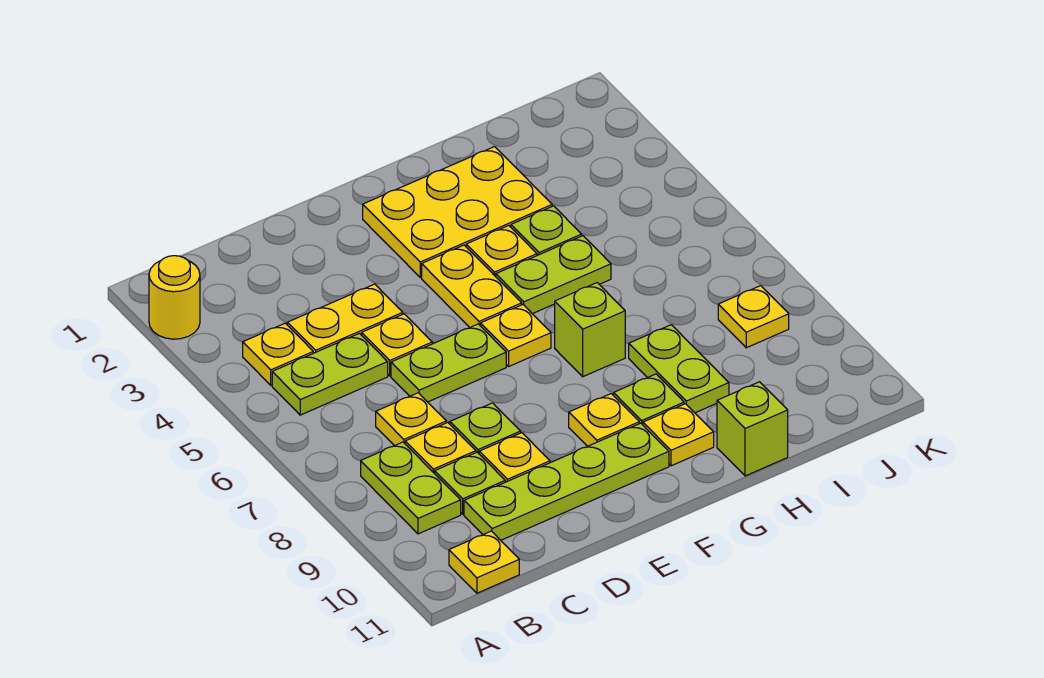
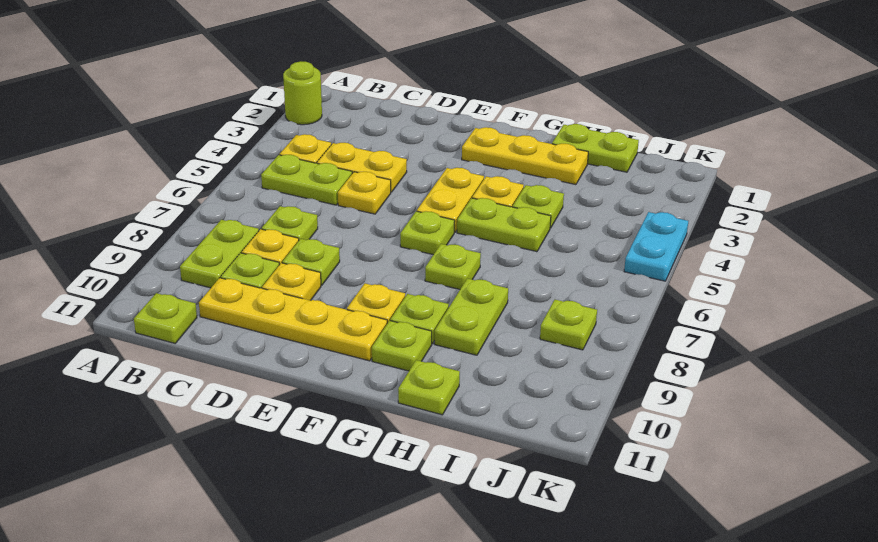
yellow 1x1 round brick [149,256,200,339] -> lime 1x1 round brick [283,61,322,125]
yellow 1x1 plate [449,531,519,593] -> lime 1x1 plate [134,293,197,343]
yellow 1x1 plate [376,393,446,446] -> lime 1x1 plate [262,206,318,240]
lime 1x4 plate [464,423,669,540] -> yellow 1x4 plate [199,278,387,361]
lime 1x2 plate [391,324,506,402] -> lime 1x2 plate moved to [552,124,639,172]
yellow 2x3 plate [363,147,552,277] -> yellow 1x3 plate [462,127,588,185]
yellow 1x1 plate [481,305,551,366] -> lime 1x1 plate [400,211,455,255]
lime 1x1 brick [555,283,625,377] -> lime 1x1 plate [425,244,481,289]
yellow 1x1 plate [643,404,714,466] -> lime 1x1 plate [372,321,432,371]
lime 1x1 brick [717,382,788,476] -> lime 1x1 plate [398,360,460,415]
yellow 1x1 plate [718,286,789,348] -> lime 1x1 plate [540,300,597,350]
none -> cyan 1x2 plate [624,212,688,281]

